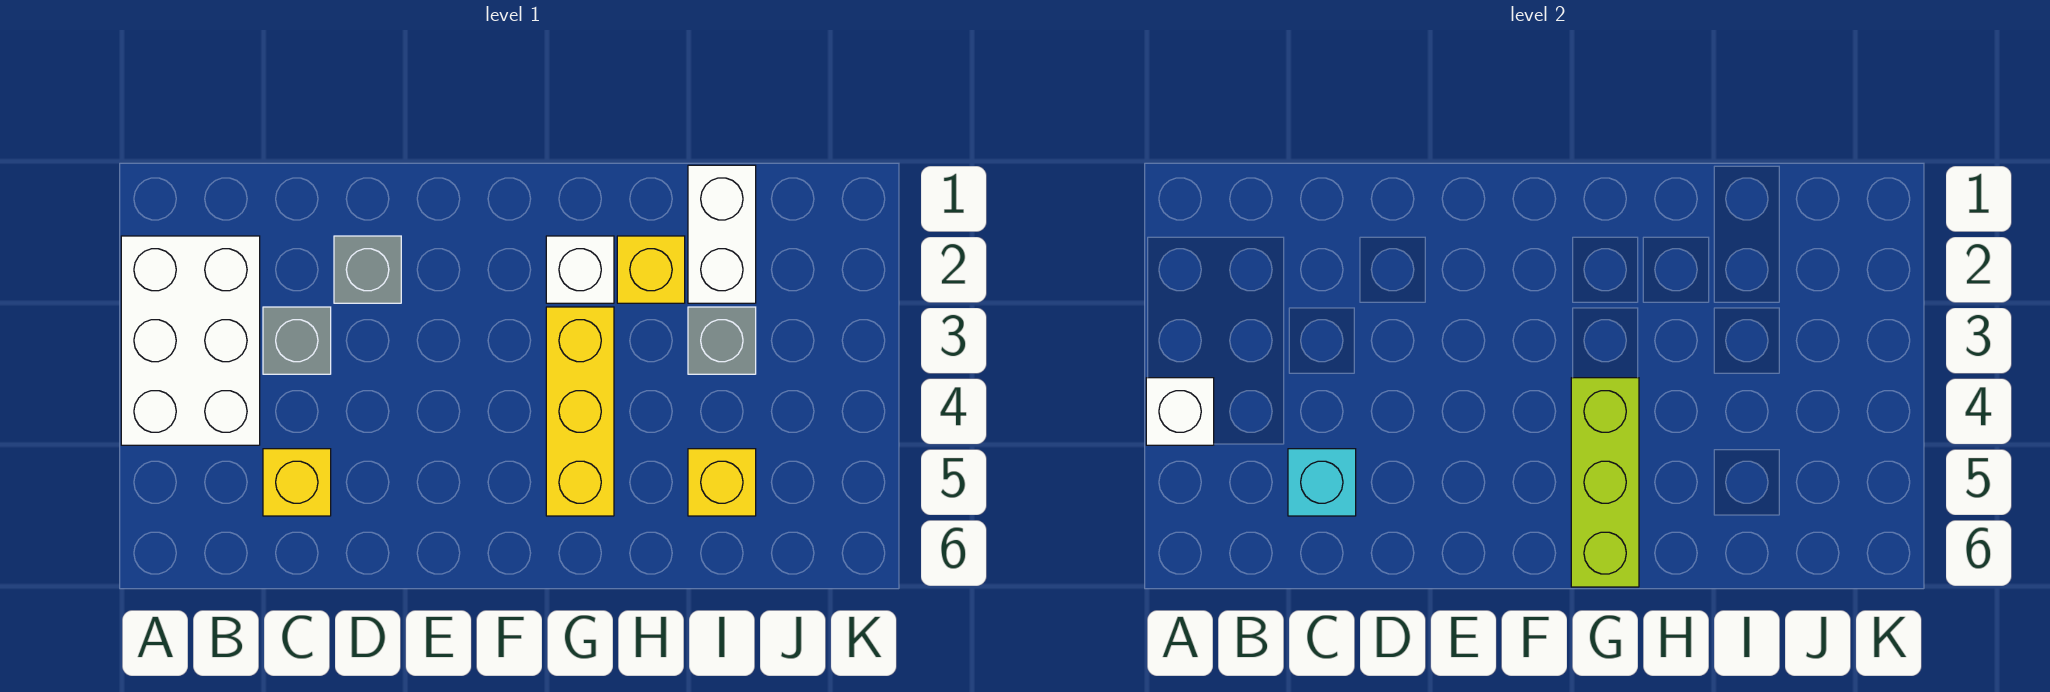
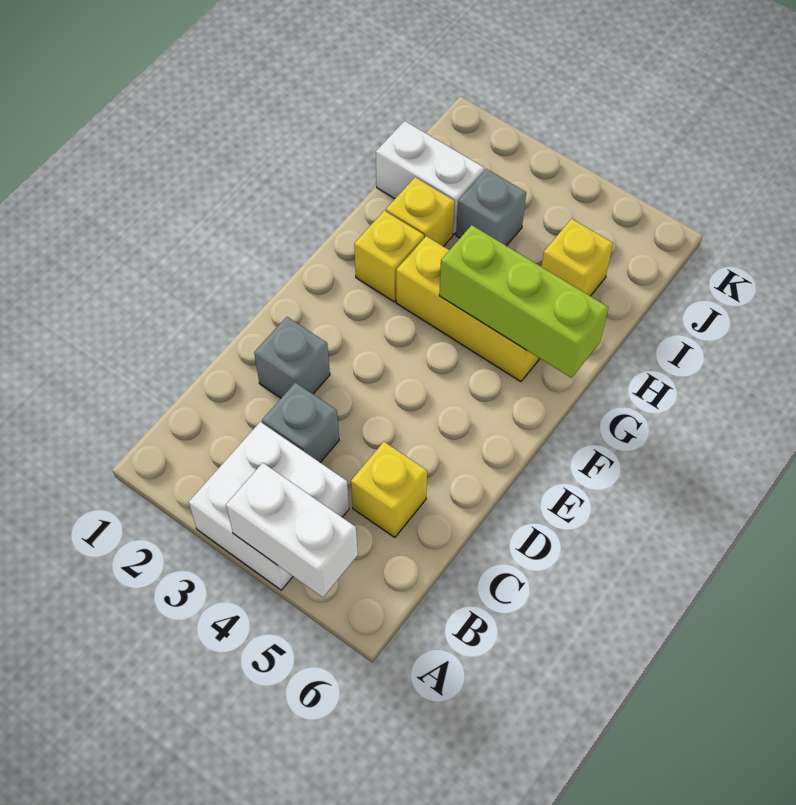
white 2x3 brick [121,236,260,445] -> white 2x2 brick [189,422,349,590]
white 1x1 brick [1146,378,1214,445] -> white 1x2 brick [226,463,358,597]
cyan 1x1 brick [1288,449,1356,516] -> none
white 1x1 brick [546,236,614,303] -> yellow 1x1 brick [354,211,424,302]

